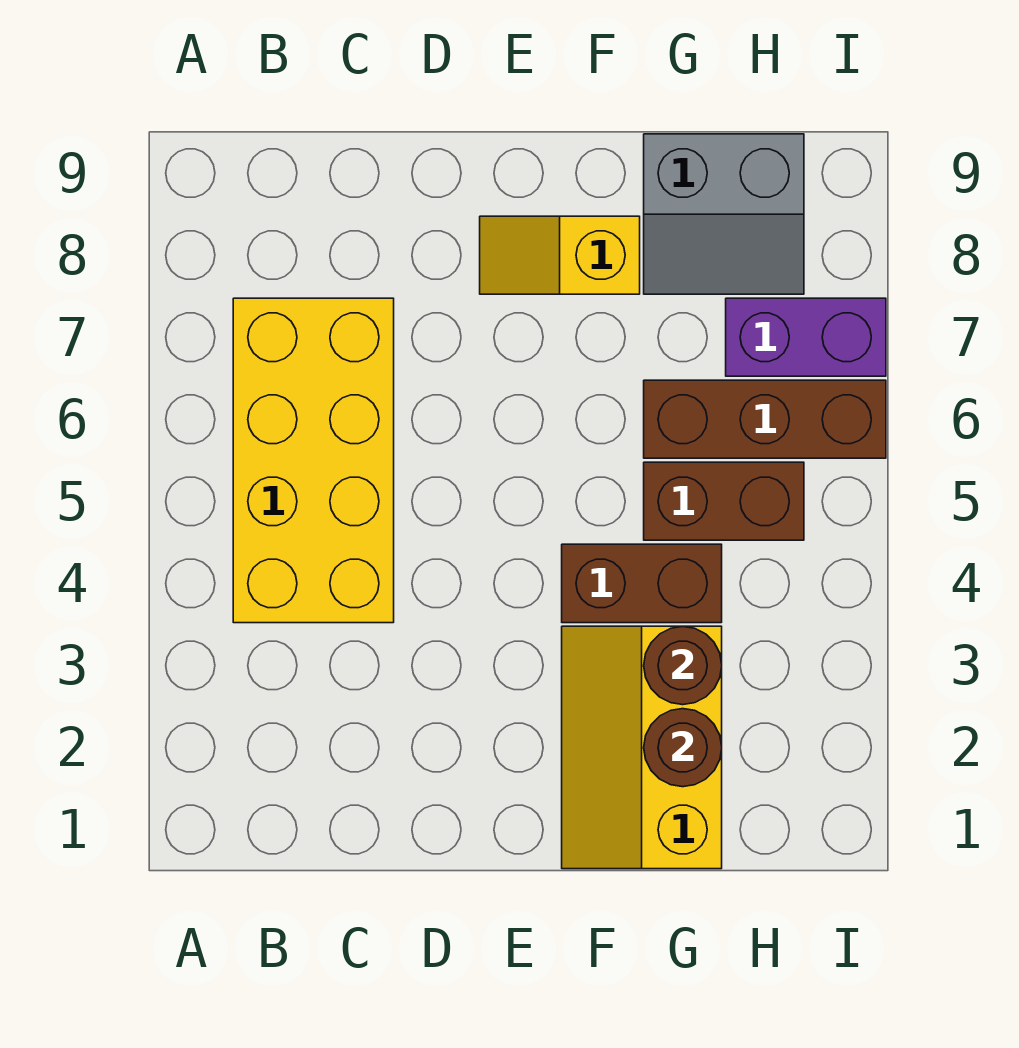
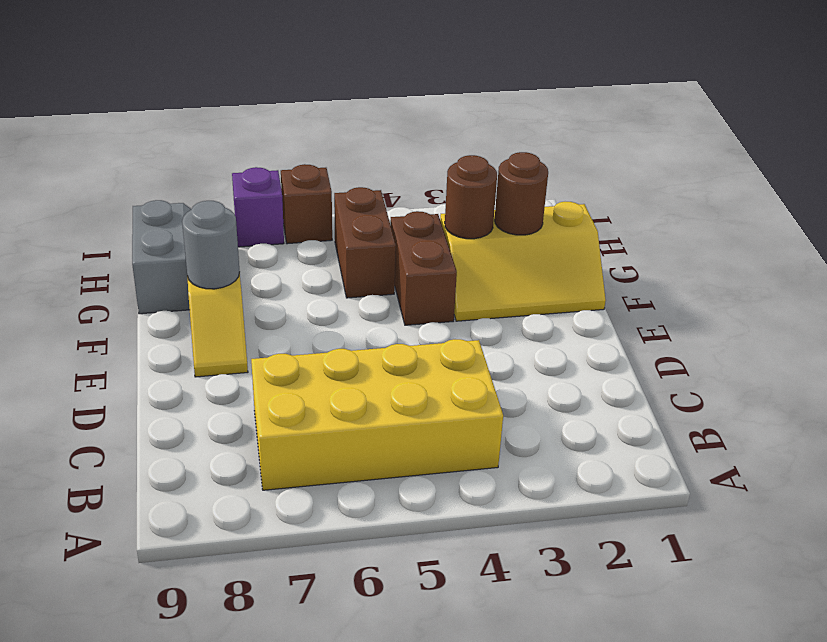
none -> grey 1x1 round brick [182,201,240,289]
brown 1x3 brick [644,380,886,458] -> brown 1x1 brick [281,164,332,244]
purple 1x2 brick [726,298,886,376] -> purple 1x1 brick [232,167,284,247]

